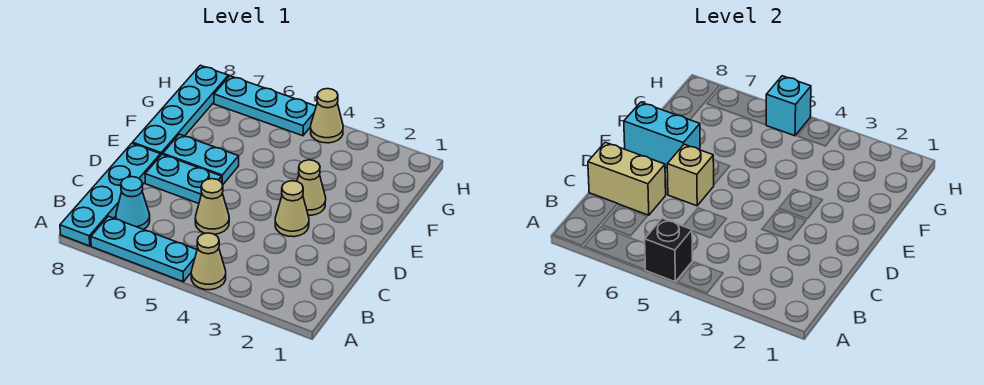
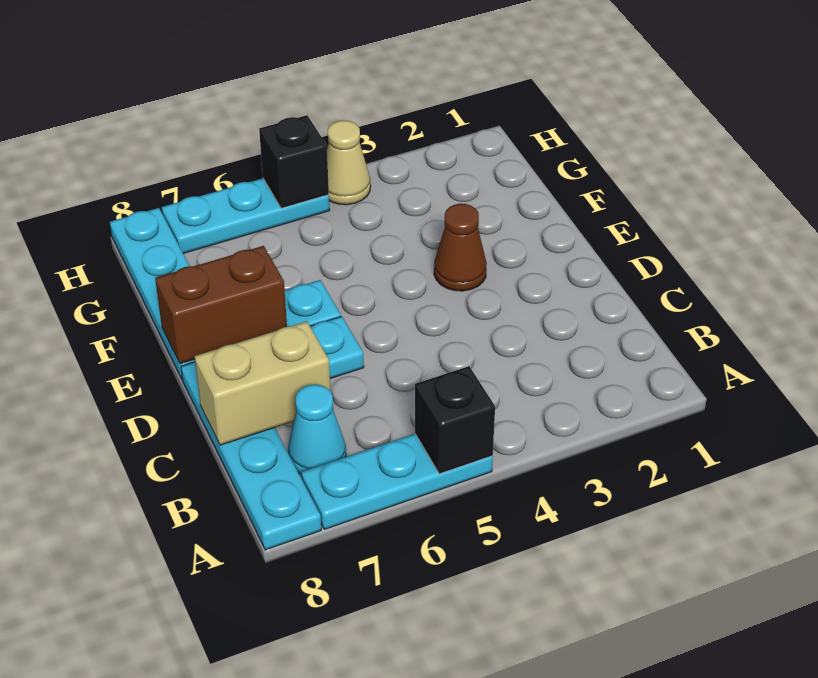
tan 1x1 cone [191,233,226,290] -> none
tan 1x1 cone [195,179,229,234] -> none
tan 1x1 cone [275,181,309,237] -> none
tan 1x1 brick [667,144,714,206] -> none
tan 1x1 cone [297,160,326,215] -> brown 1x1 cone [434,204,487,291]
cyan 1x2 brick [624,102,700,168] -> brown 1x2 brick [155,246,287,364]
cyan 1x1 brick [766,76,811,136] -> black 1x1 brick [259,115,329,208]

